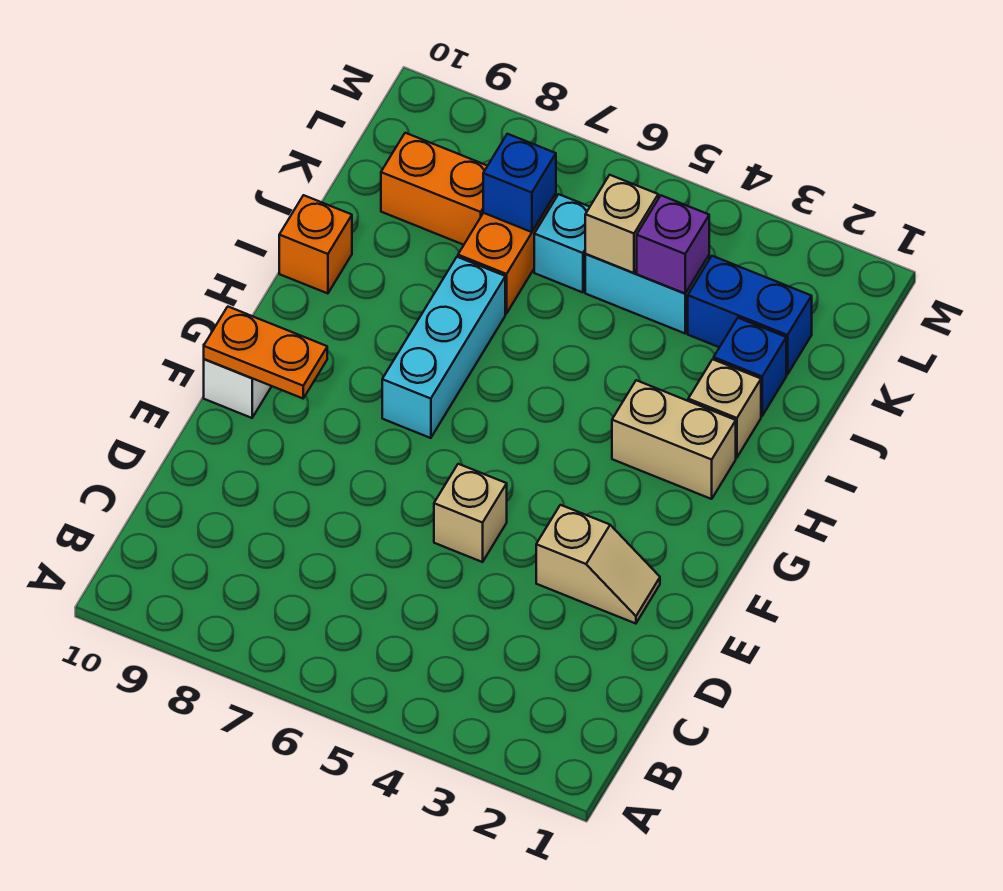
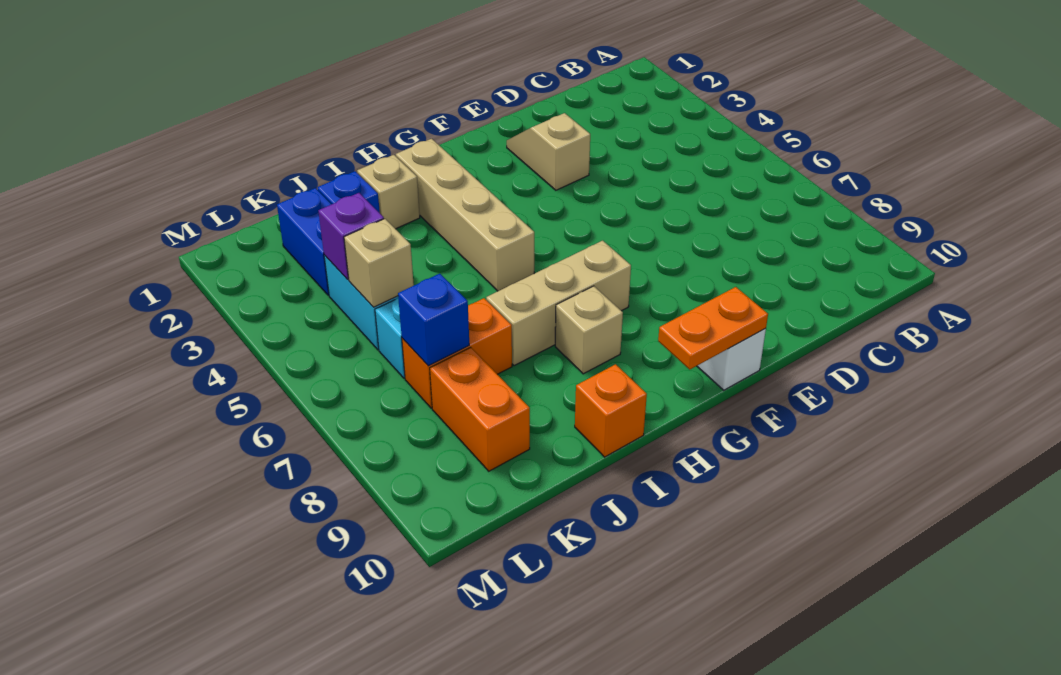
tan 1x1 brick [434,464,507,562] -> tan 1x1 brick moved to [555,286,623,374]
orange 1x2 plate [204,307,327,398] -> orange 1x2 plate turned to [658,287,768,369]
cyan 1x3 brick [382,257,505,438] -> tan 1x3 brick [486,241,631,366]
tan 1x2 brick [612,380,736,499] -> tan 1x4 brick [396,139,534,291]

